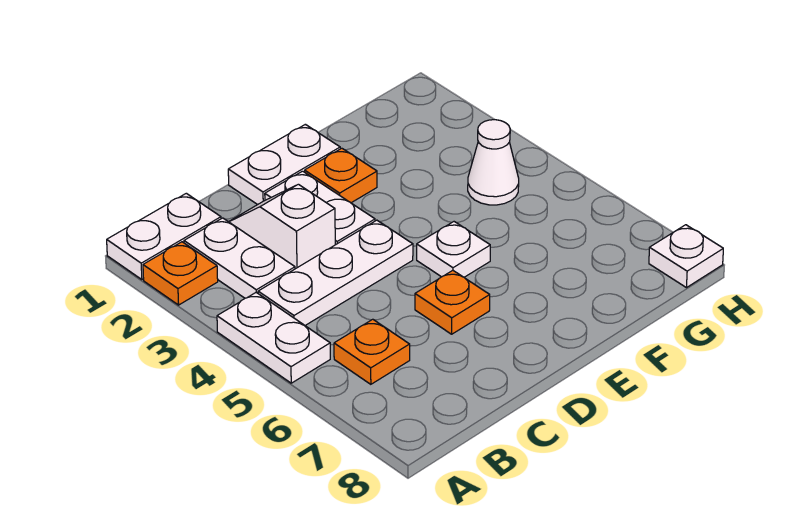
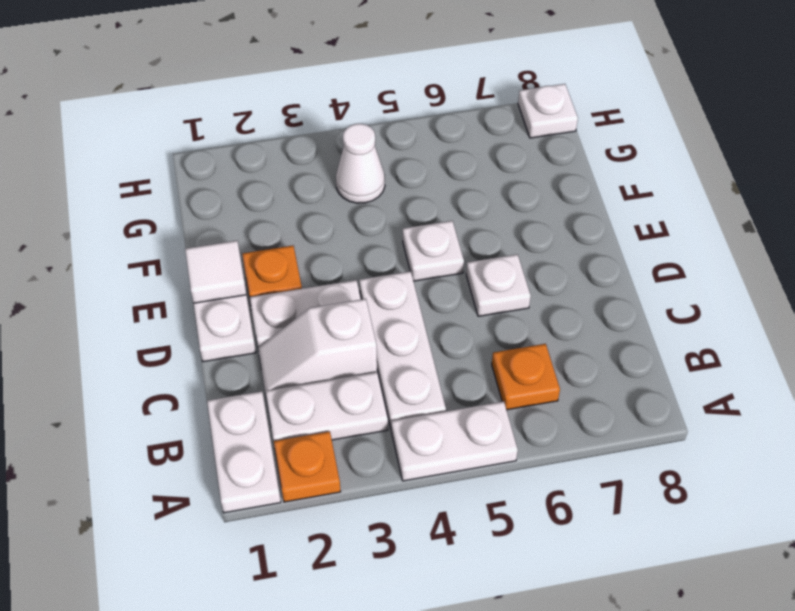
orange 1x1 plate [415,270,490,334] -> white 1x1 plate [466,254,531,316]
none -> white 1x1 tile [185,241,246,303]

